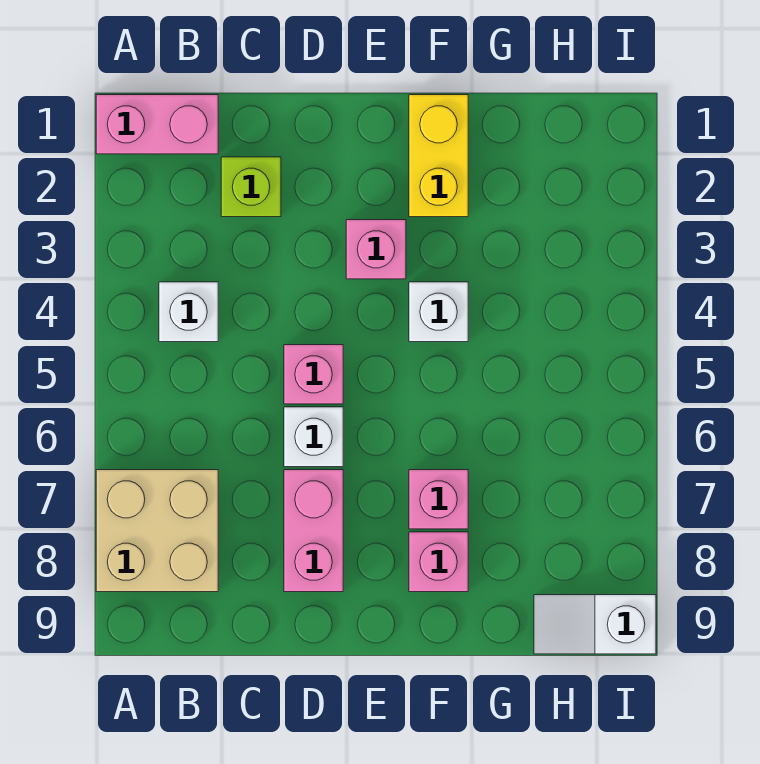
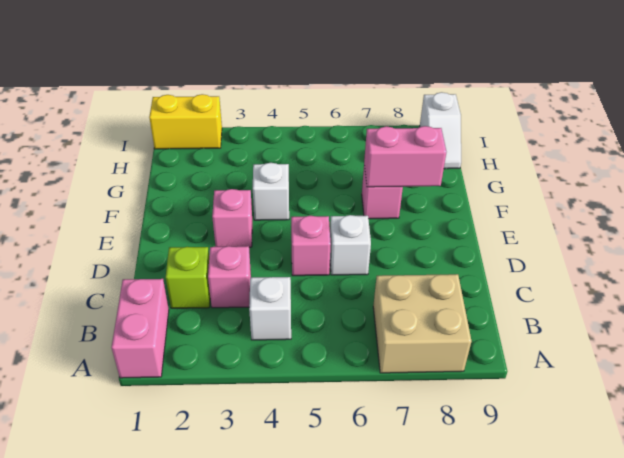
pink 1x2 brick [284,470,343,592] -> pink 1x2 brick moved to [364,126,446,187]
yellow 1x2 brick [409,95,468,217] -> yellow 1x2 brick moved to [149,94,222,149]
pink 1x1 brick [409,532,468,592] -> pink 1x1 brick moved to [208,246,251,308]

